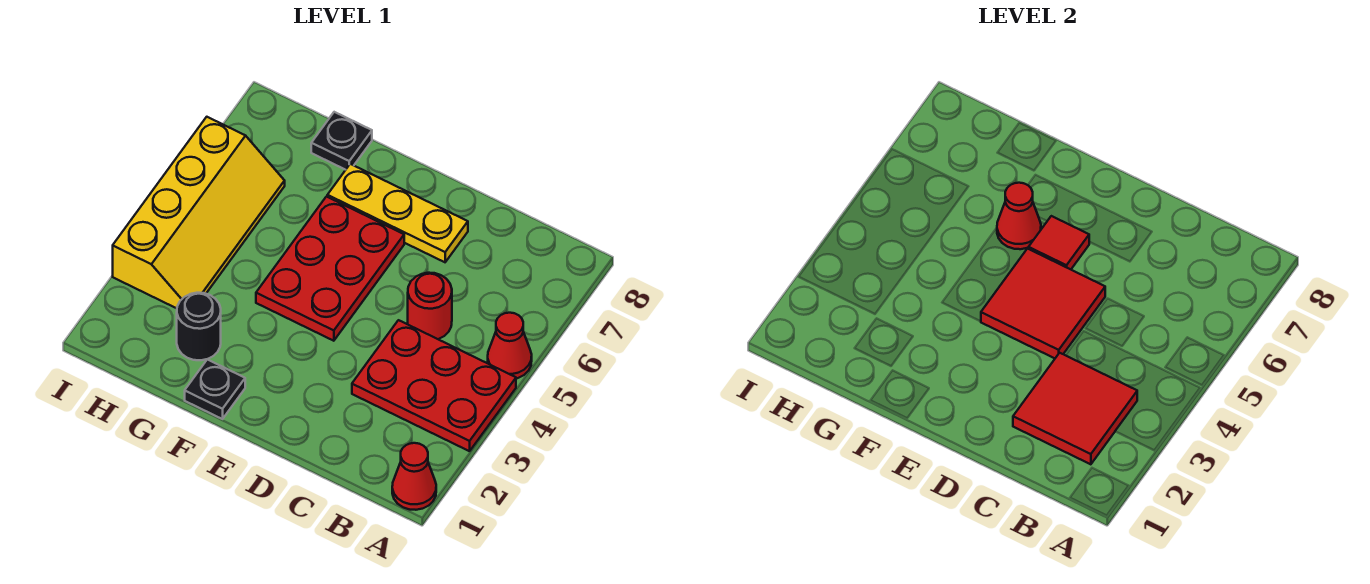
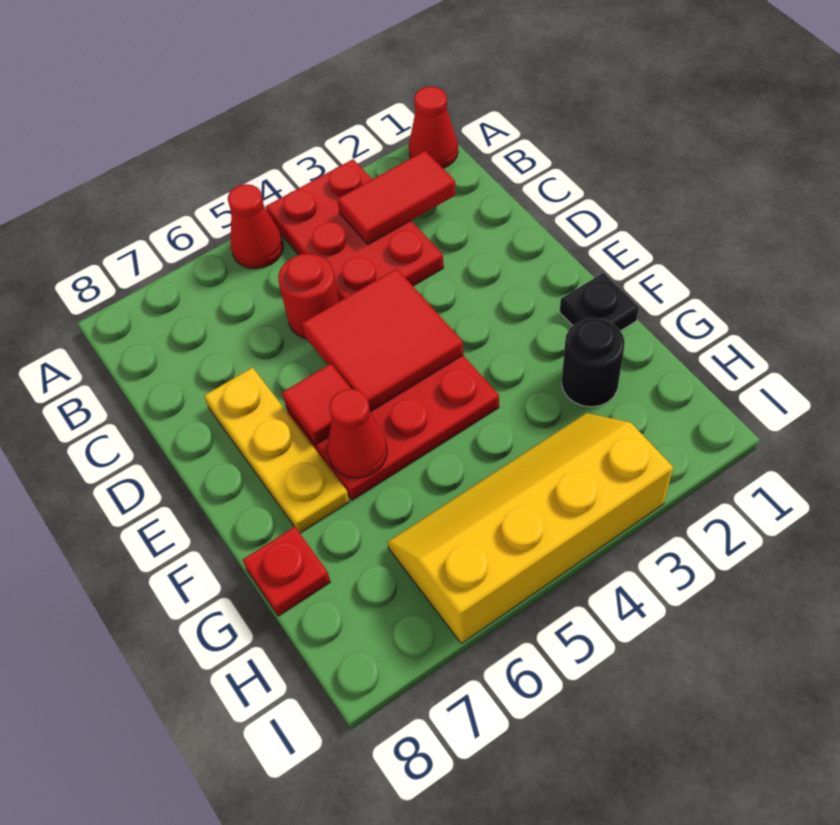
red 2x2 tile [1013,353,1137,464] -> red 1x2 tile [337,151,456,244]
black 1x1 plate [311,112,372,170] -> red 1x1 plate [243,527,330,616]

